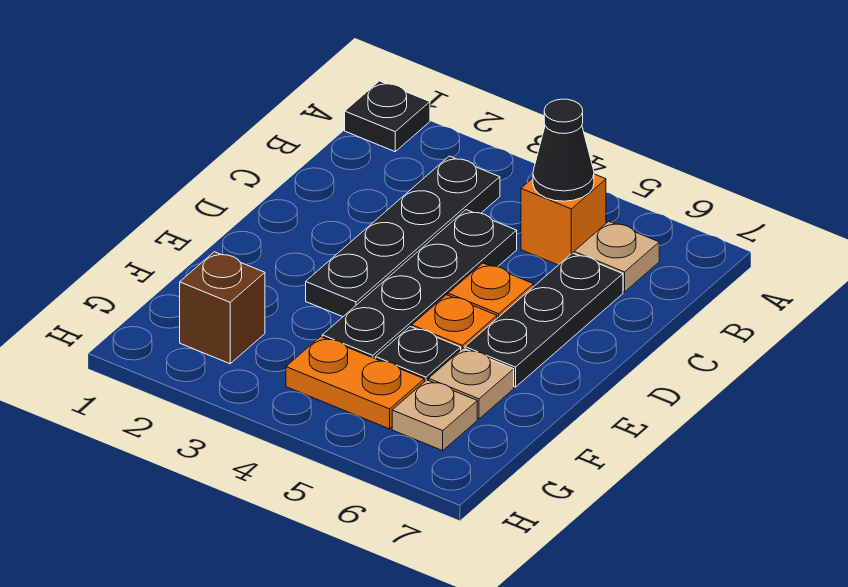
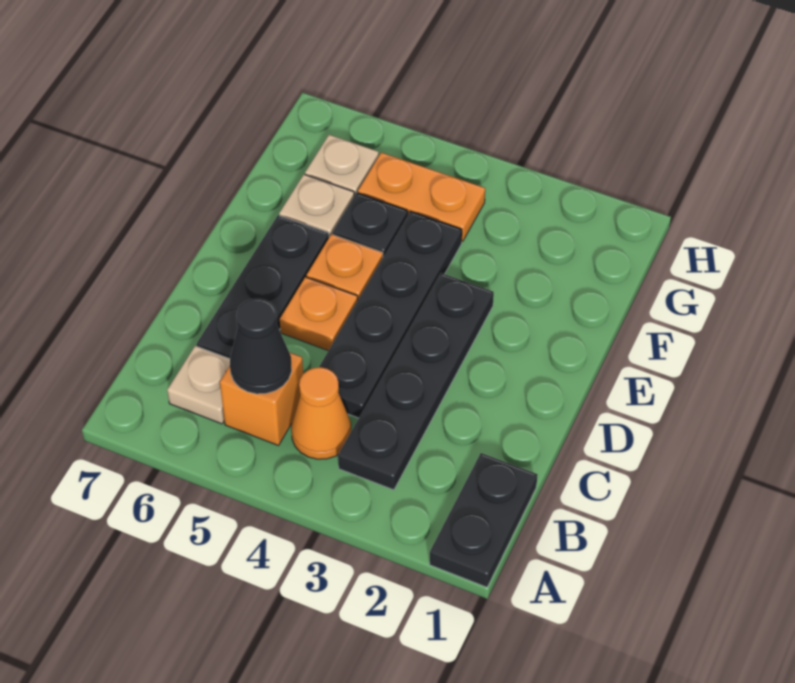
black 1x1 plate [345,81,430,152] -> black 1x2 plate [429,453,538,587]
none -> orange 1x1 cone [291,367,351,459]
brown 1x1 brick [180,252,265,364] -> none

